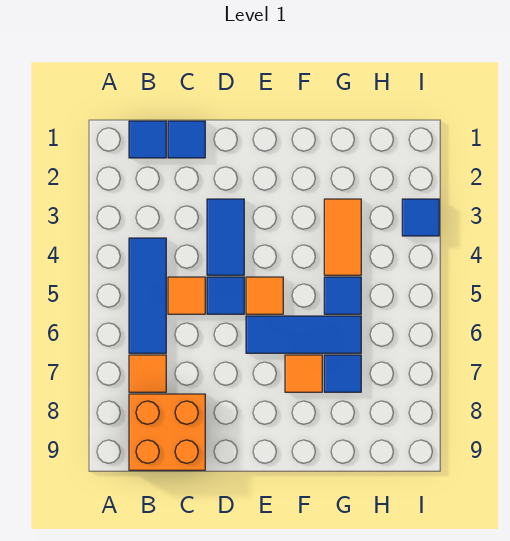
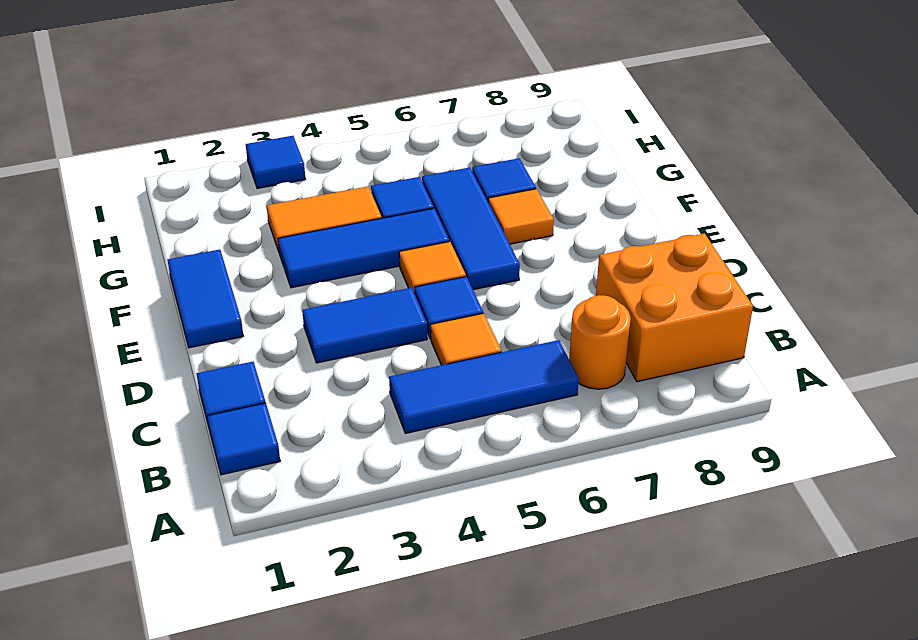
orange 1x1 tile [129,355,166,392] -> orange 1x1 round brick [569,295,631,389]
none -> blue 1x2 tile [168,250,243,348]
none -> blue 1x3 tile [278,209,449,288]

